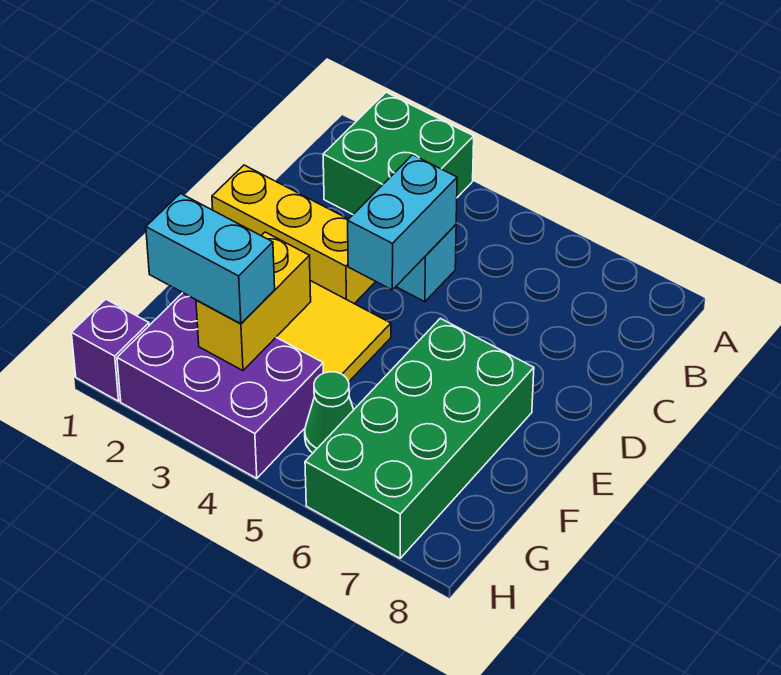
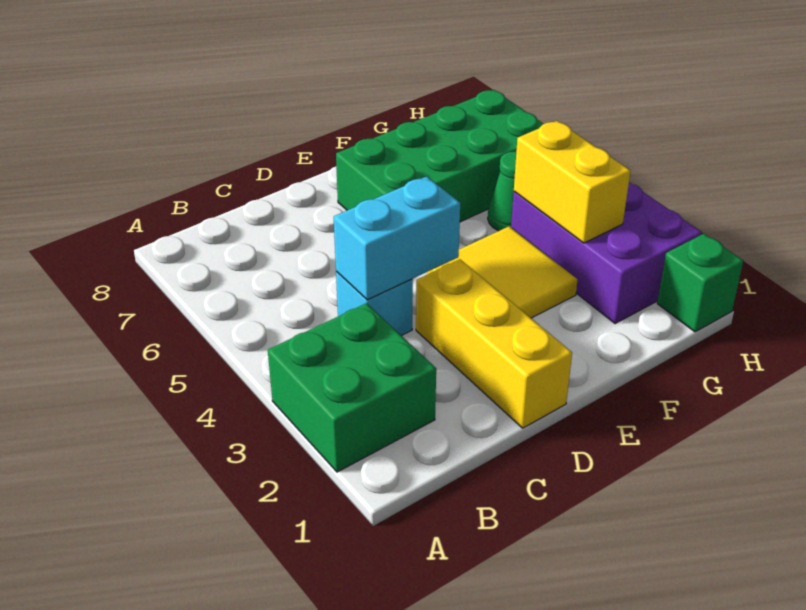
yellow 1x2 brick [196,232,311,371] -> yellow 1x2 brick turned to [514,121,630,243]
cyan 1x2 brick [146,194,275,324] -> none
purple 1x1 brick [72,299,149,401] -> green 1x1 brick [657,234,743,332]

